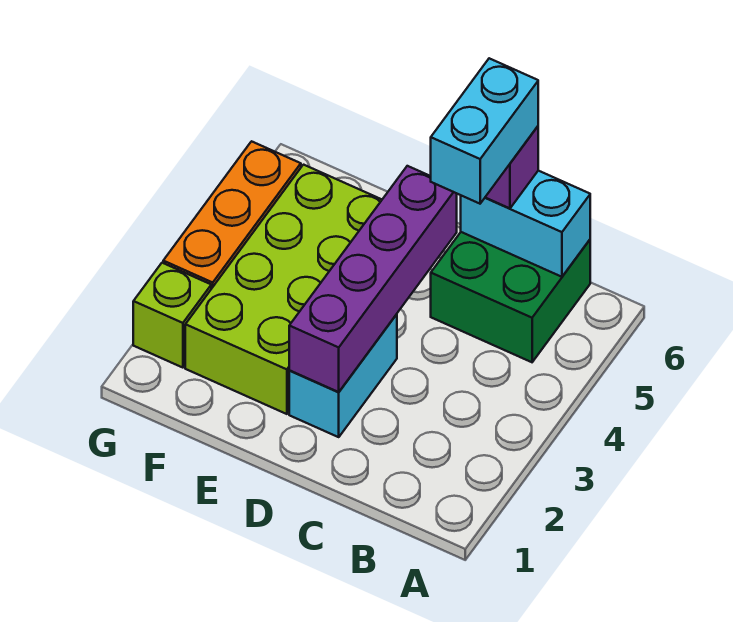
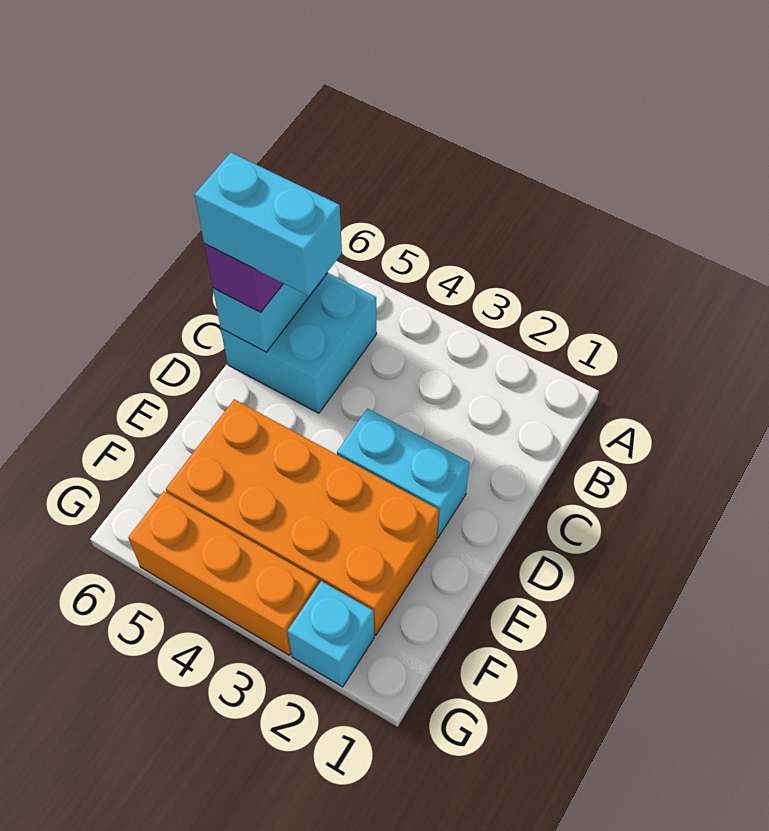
green 2x2 brick [431,232,590,362] -> cyan 2x2 brick [221,273,377,413]
purple 1x4 brick [289,166,457,392] -> none
lime 2x4 brick [185,165,382,414] -> orange 2x4 brick [166,399,439,635]
lime 1x1 brick [133,263,211,368] -> cyan 1x1 brick [288,581,374,687]

